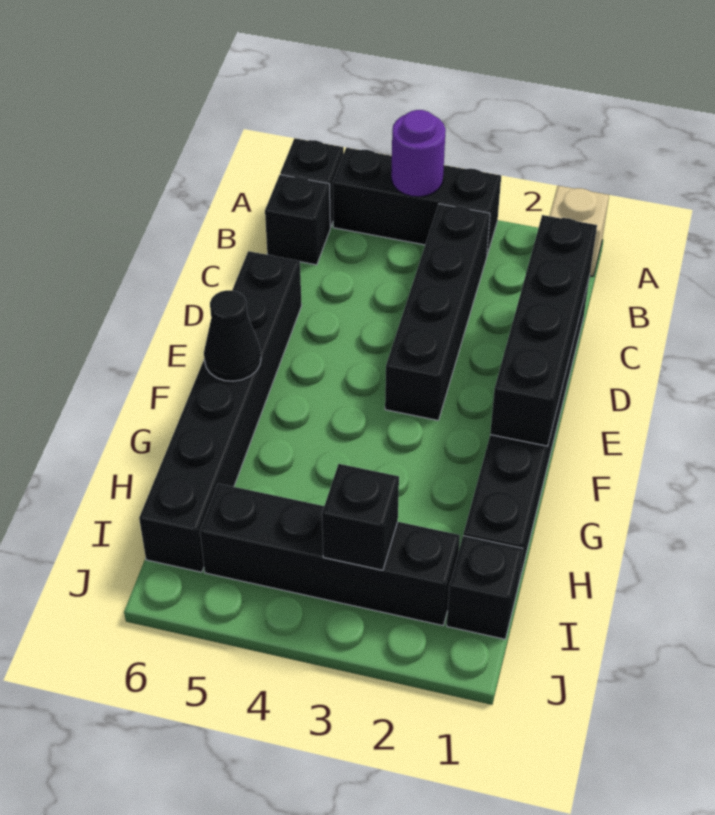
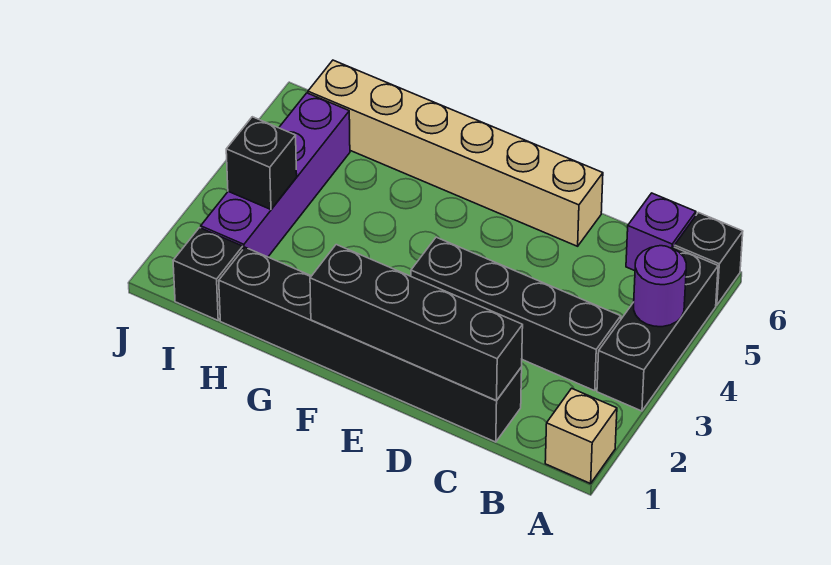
black 1x1 brick [265,175,330,265] -> purple 1x1 brick [626,193,696,271]
black 1x6 brick [139,251,302,572] -> tan 1x6 brick [308,60,603,246]
black 1x1 cone [204,290,261,381] -> none
black 1x4 brick [200,484,460,626] -> purple 1x4 brick [201,93,350,257]

